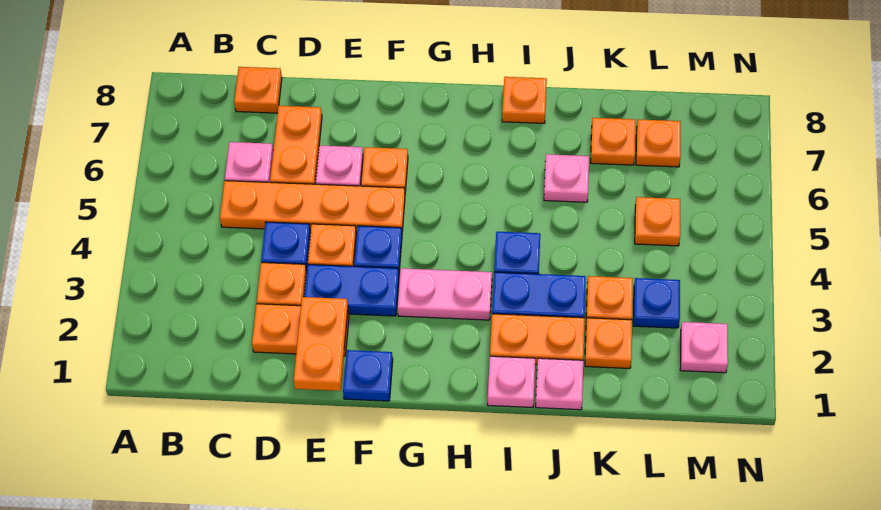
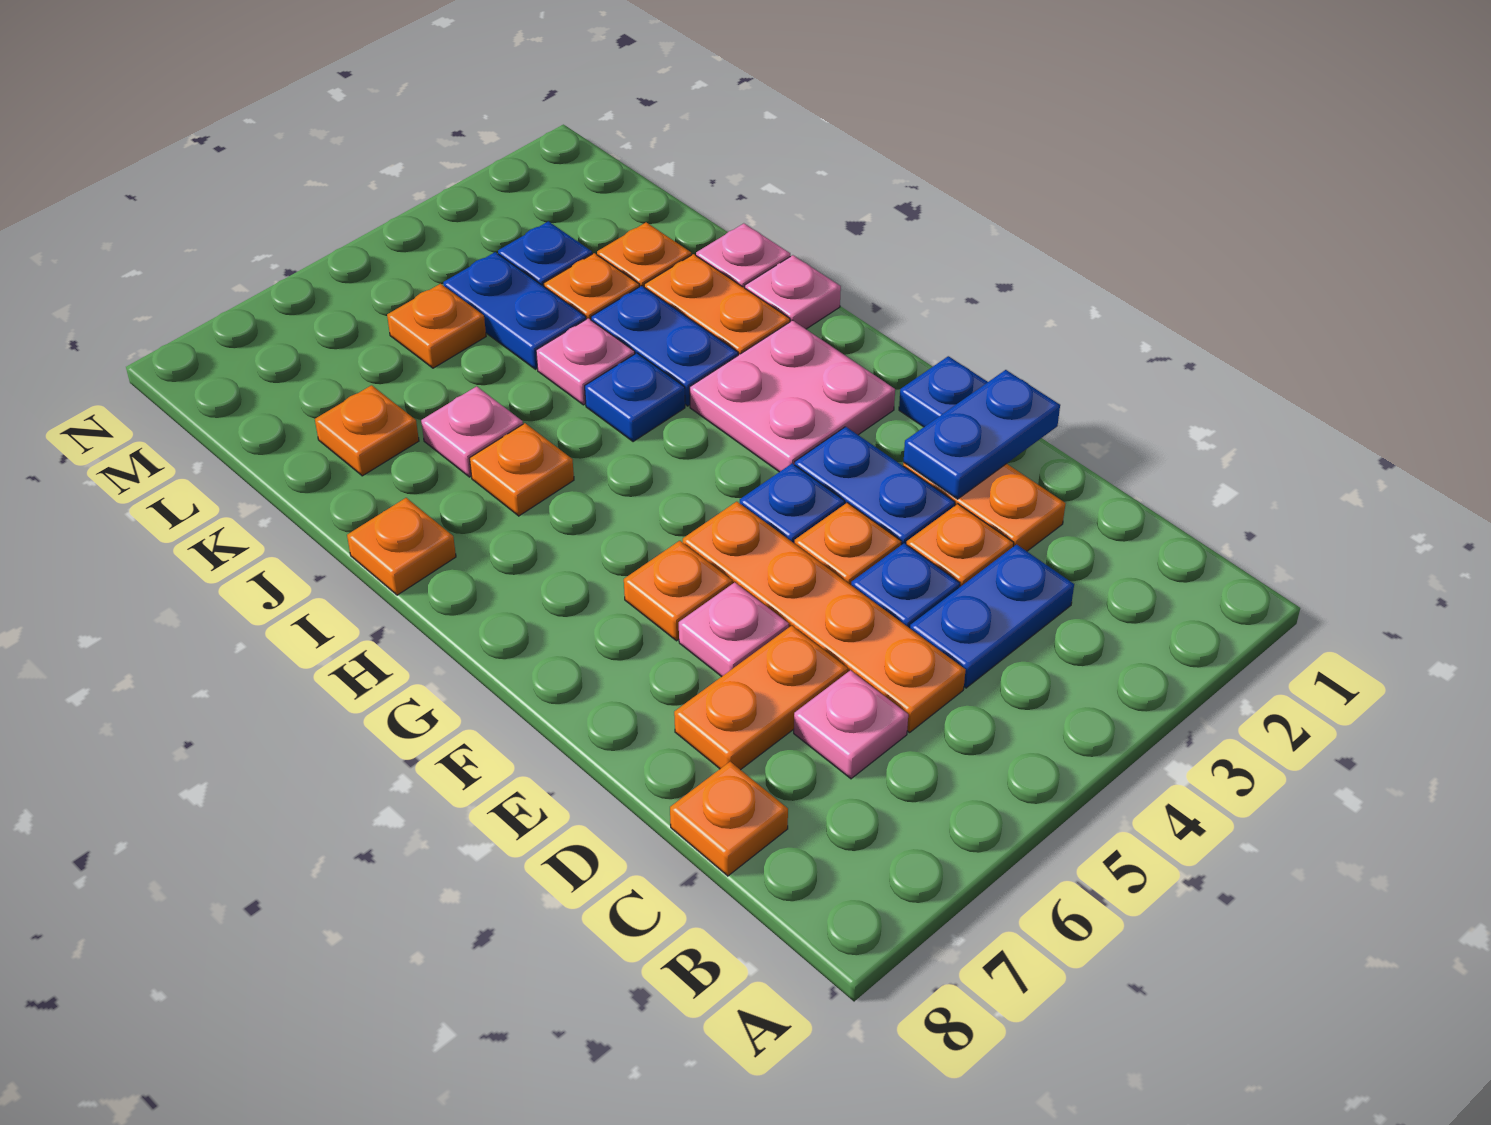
none -> blue 1x2 plate [910,545,1074,688]
orange 1x2 plate [294,297,348,391] -> blue 1x2 plate [904,370,1060,499]
pink 1x2 plate [398,268,492,320] -> pink 2x2 plate [690,320,895,472]
none -> blue 1x2 plate [443,252,586,369]
orange 1x1 plate [636,119,681,167] -> orange 1x1 plate moved to [469,423,574,516]
pink 1x1 plate [680,322,728,373] -> pink 1x1 plate moved to [536,318,635,405]

